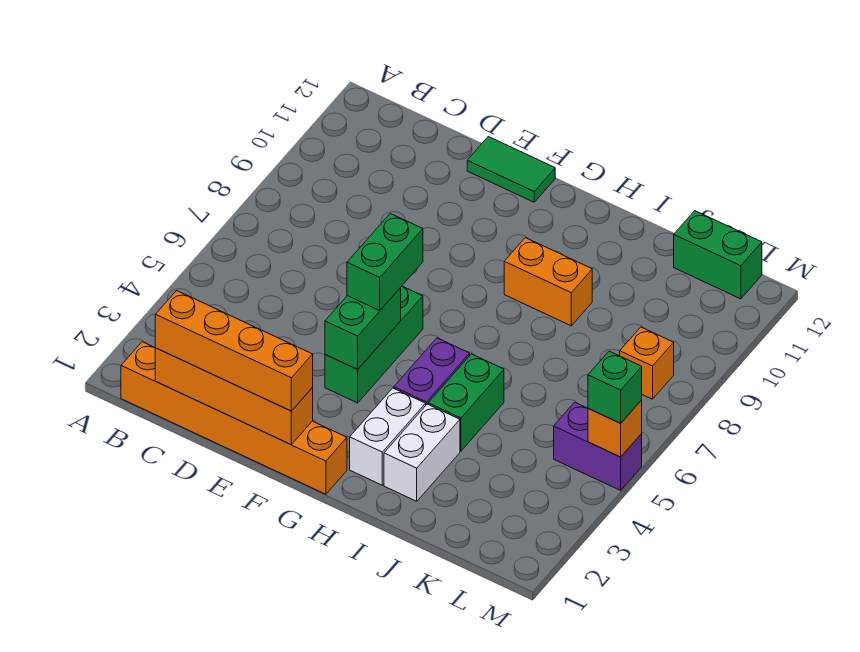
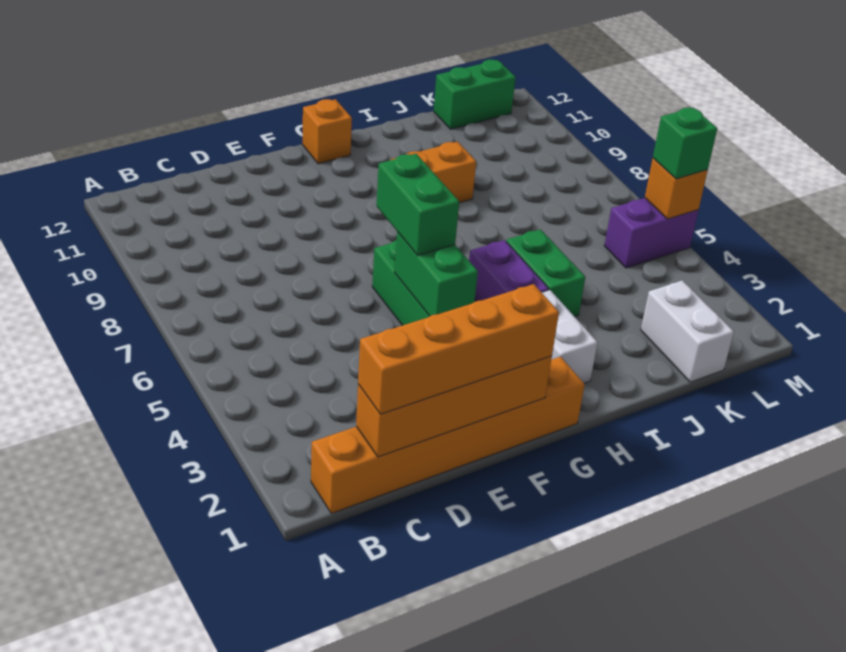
green 1x2 tile [467,137,555,202] -> none
white 1x2 brick [384,404,460,501] -> white 1x2 brick moved to [641,280,734,382]
orange 1x1 brick [620,327,674,399] -> orange 1x1 brick moved to [303,99,352,164]

